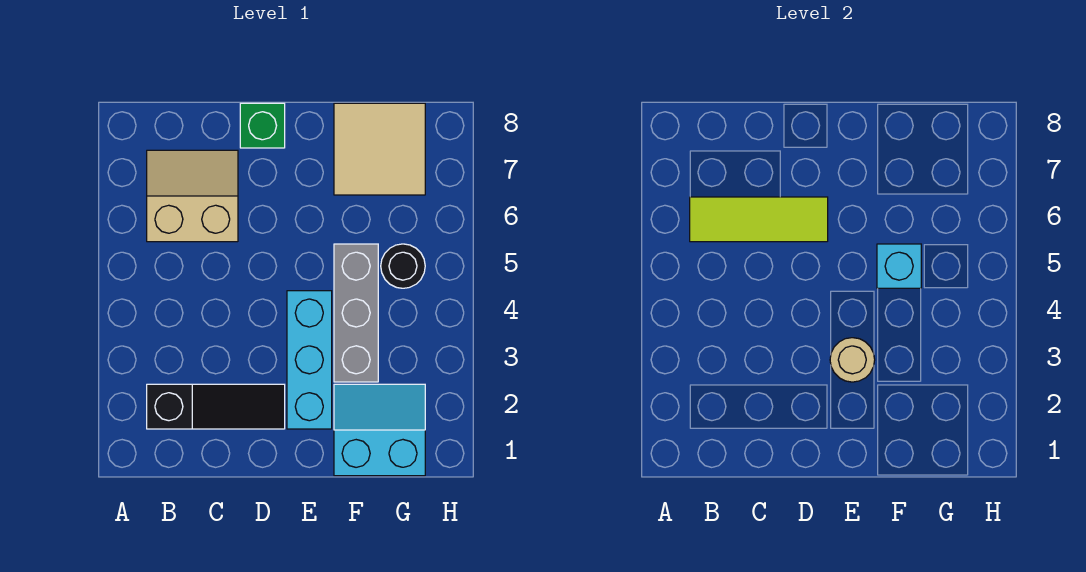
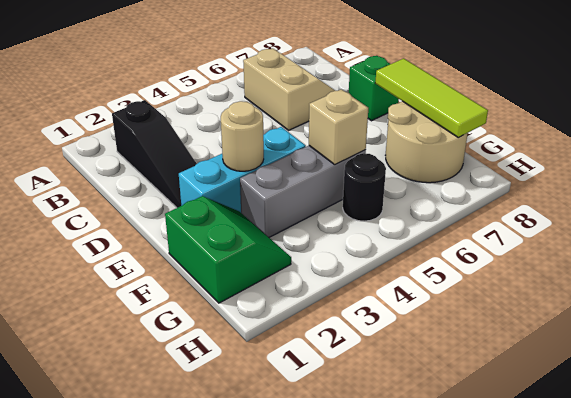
lime 1x3 tile [690,197,828,242] -> lime 1x3 tile moved to [375,58,488,138]
cyan 2x2 slope [334,384,425,476] -> green 2x2 slope [165,196,291,303]
cyan 1x1 brick [877,244,921,288] -> tan 1x1 brick [309,89,368,165]
tan 2x2 tile [334,103,425,195] -> tan 2x2 round brick [385,101,468,183]

